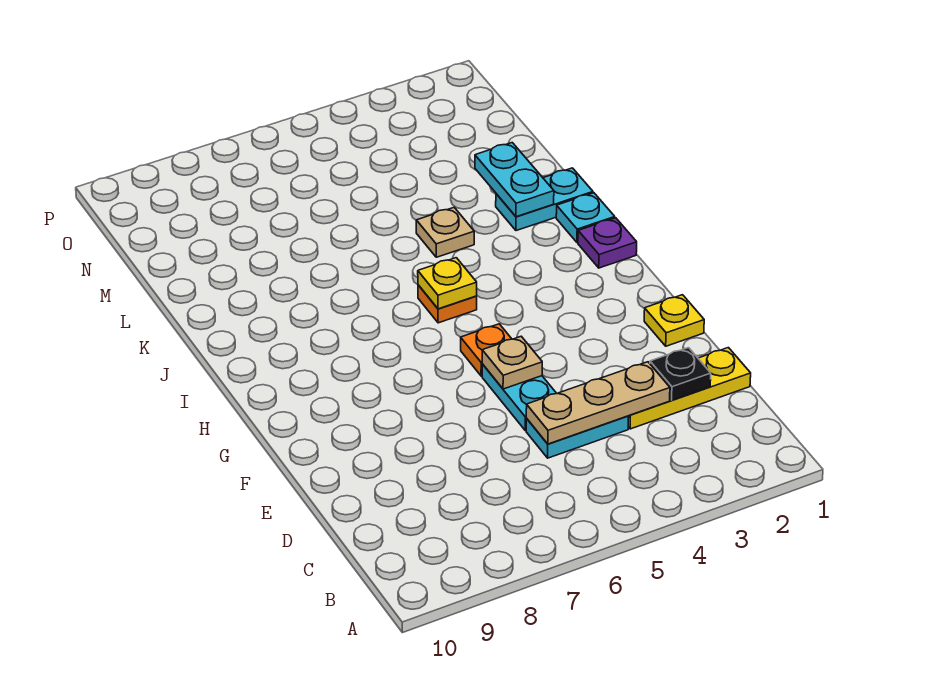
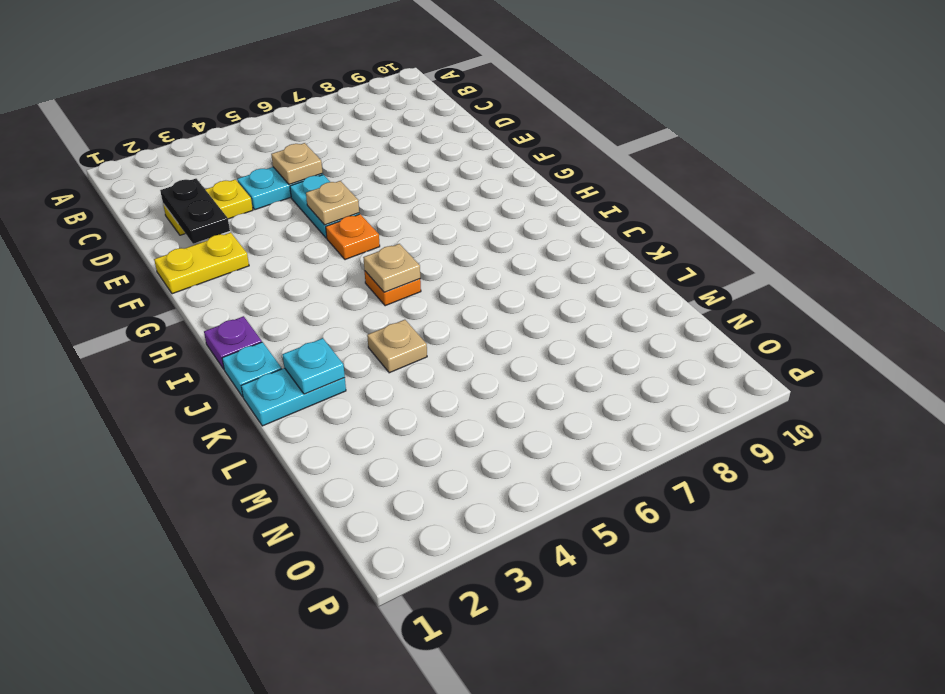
yellow 1x3 plate [628,348,751,429] -> yellow 1x2 plate [163,179,253,235]
black 1x1 plate [650,348,711,400] -> black 1x2 plate [160,179,230,244]
tan 1x3 plate [526,362,670,444] -> tan 1x1 plate [271,143,323,184]
yellow 1x1 plate [644,295,704,346] -> yellow 1x2 plate [154,233,249,294]
yellow 1x1 plate [418,258,477,309] -> tan 1x1 plate [363,244,420,292]
cyan 1x2 plate [475,143,554,217] -> cyan 1x1 plate [282,338,345,394]

